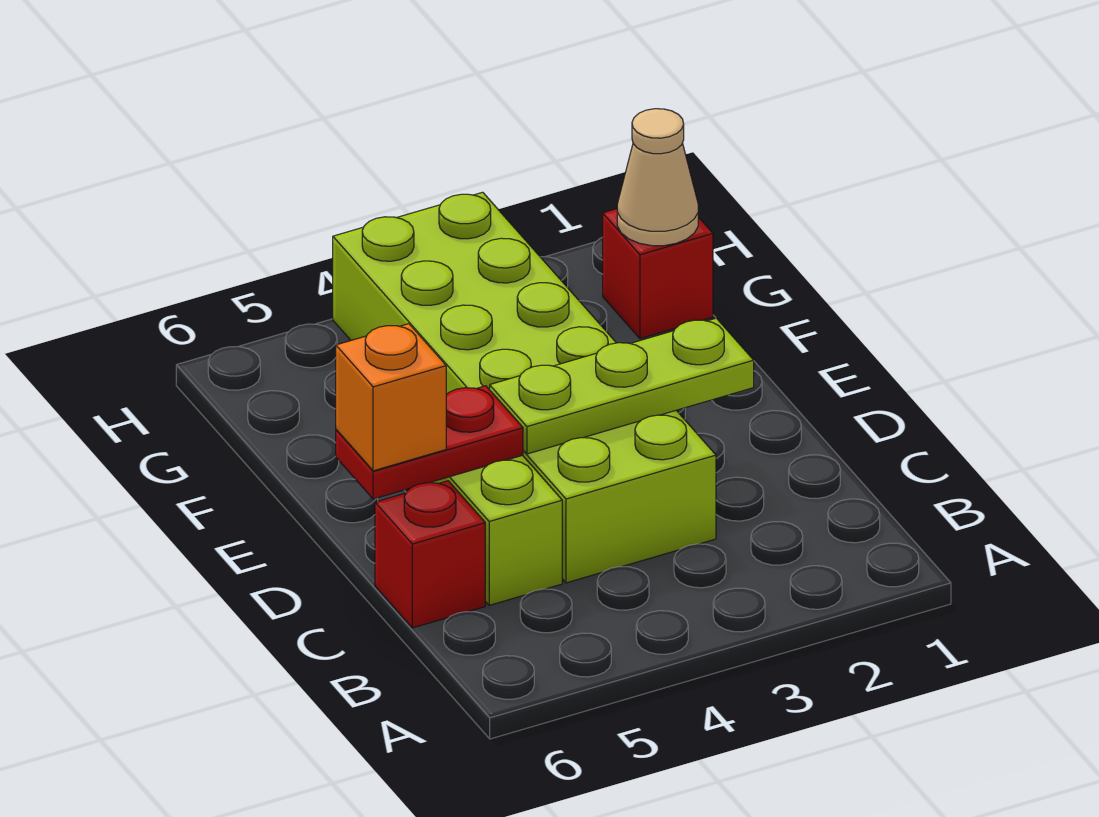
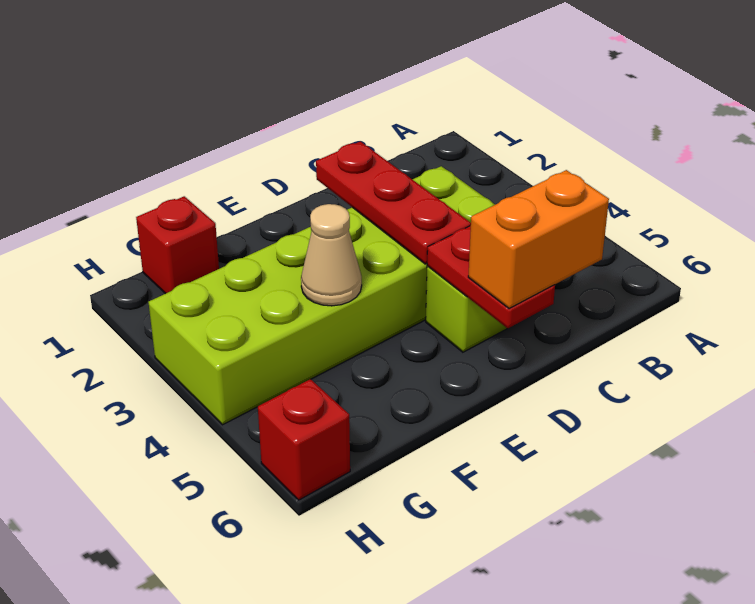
red 1x1 brick [375,481,485,628] -> red 1x1 brick moved to [258,379,350,500]
lime 1x3 plate [490,318,754,454] -> red 1x3 plate [316,141,471,264]
orange 1x1 brick [336,324,446,471] -> orange 1x2 brick [468,170,609,309]
tan 1x1 cone [617,109,698,246] -> tan 1x1 cone moved to [301,204,362,306]

